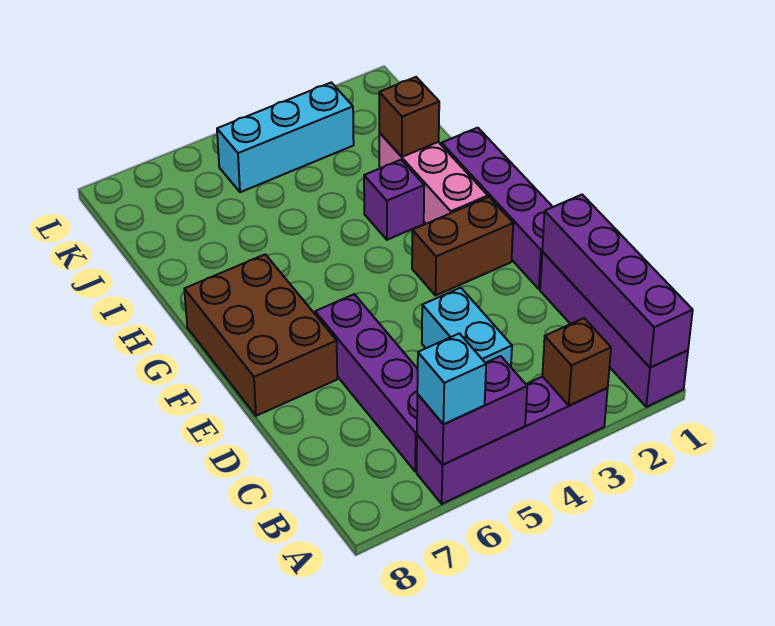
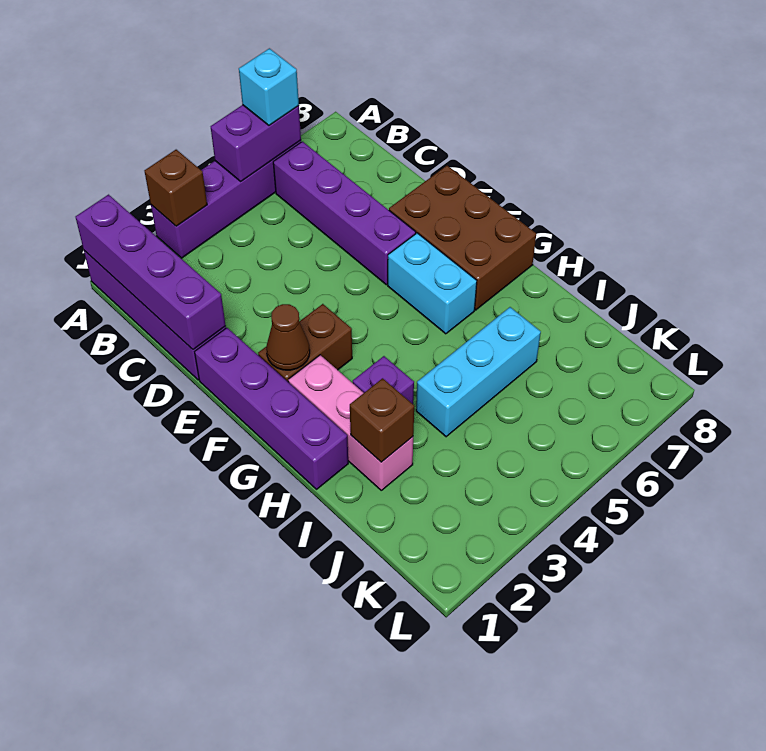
cyan 1x2 brick [422,288,512,367] -> cyan 1x2 brick moved to [388,233,477,334]
none -> brown 1x1 cone [266,304,310,370]
cyan 1x3 brick [217,83,354,192] -> cyan 1x3 brick moved to [416,307,541,437]

